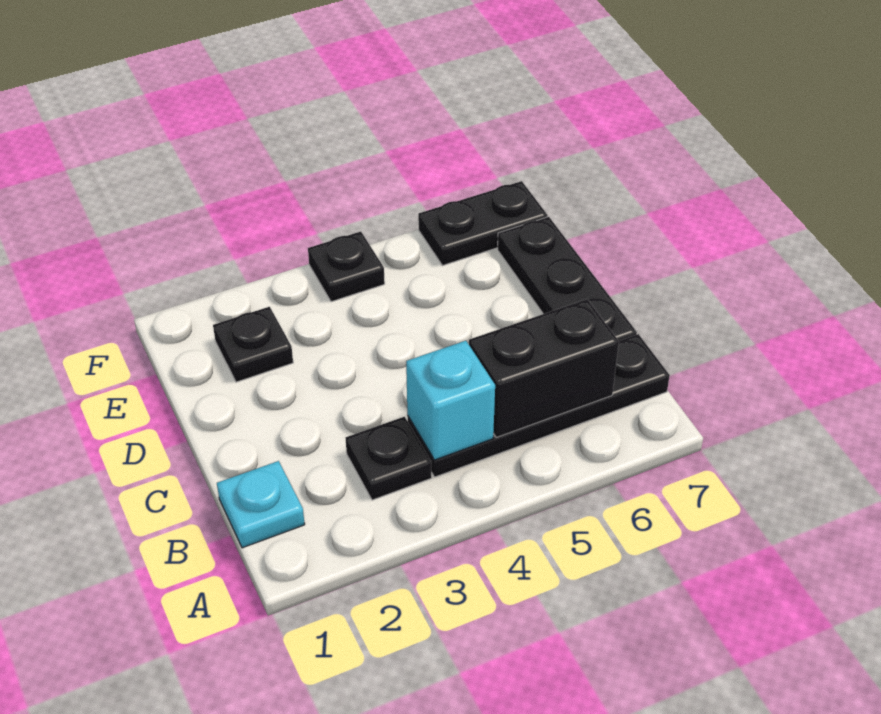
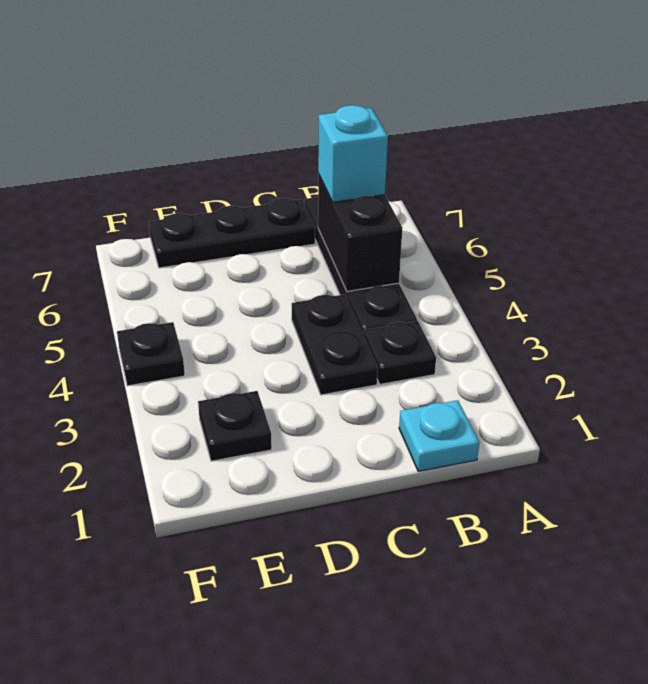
cyan 1x1 brick [406,341,495,460] -> cyan 1x1 brick moved to [318,105,388,202]
black 1x2 plate [418,181,548,266] -> black 1x2 plate moved to [292,294,378,395]

